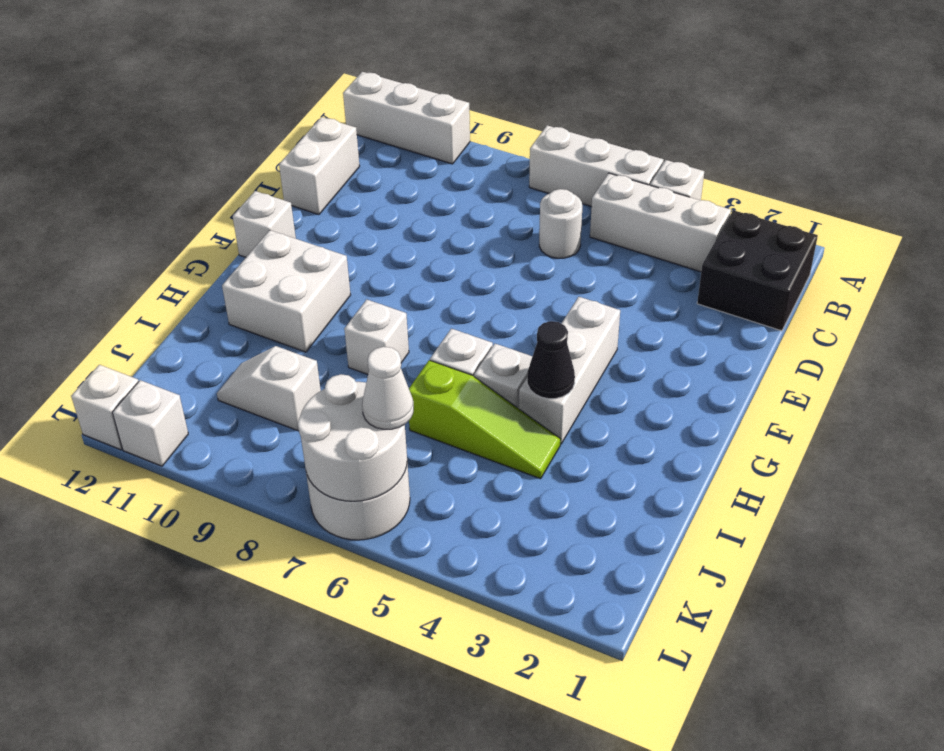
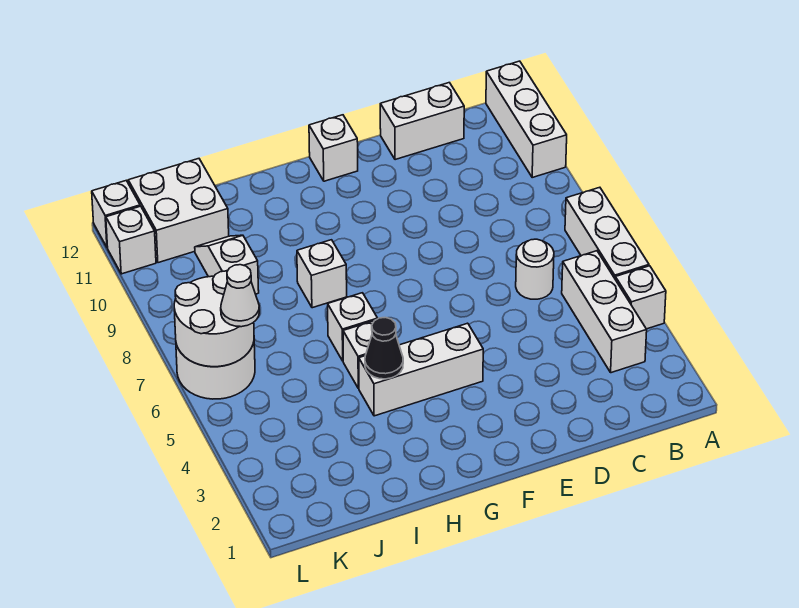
black 2x2 brick [697,210,818,331] -> none
white 2x2 brick [222,230,351,352] -> white 2x2 brick moved to [128,159,229,263]
lime 1x3 slope [409,360,561,479] -> none

